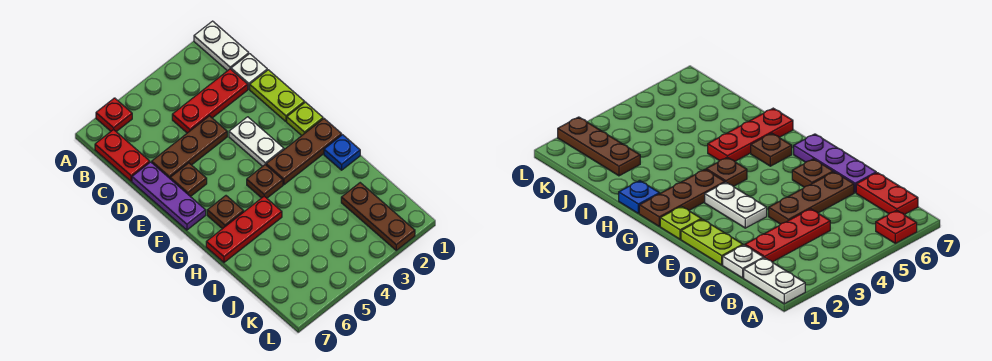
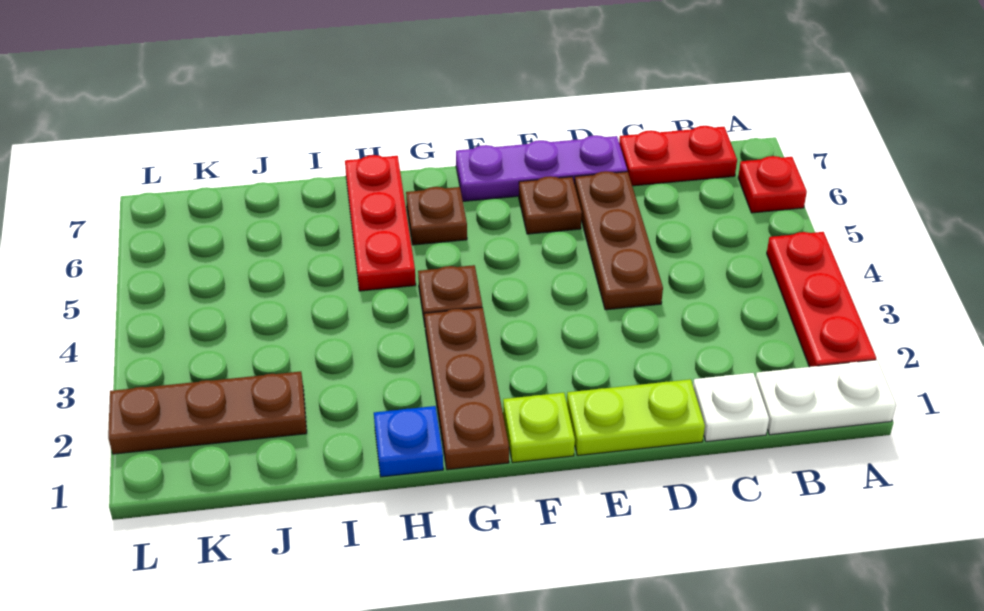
red 1x3 plate [172,69,248,133] -> red 1x3 plate moved to [767,232,876,367]
white 1x2 plate [229,117,284,166] -> none

